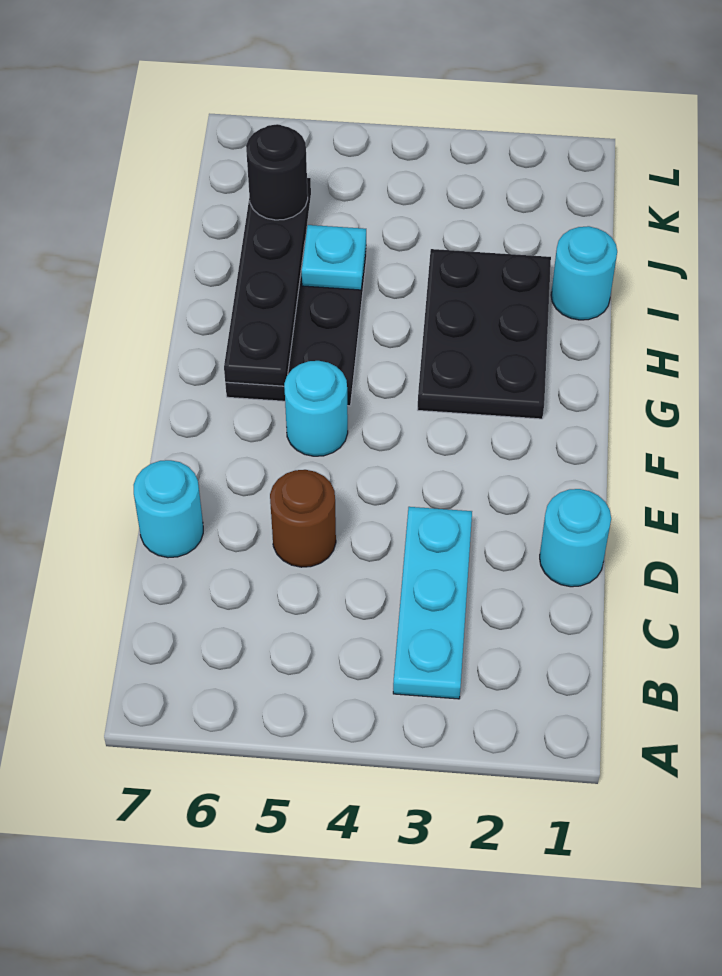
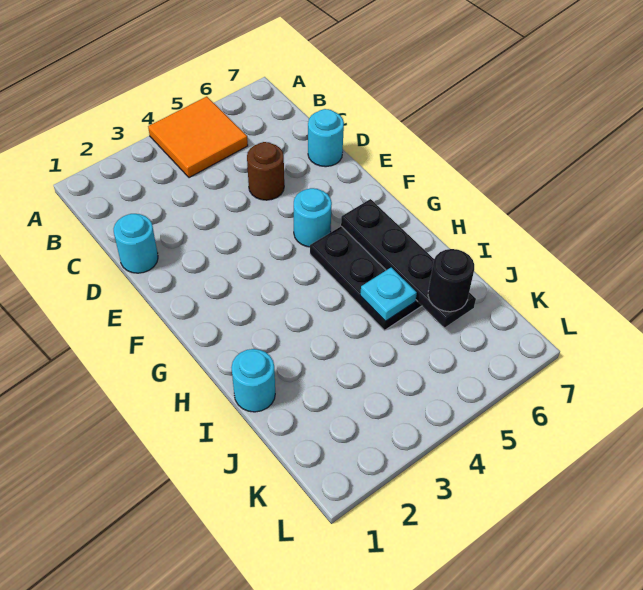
none -> orange 2x2 tile [148,97,248,178]
cyan 1x3 plate [393,507,472,699] -> none
black 2x3 plate [418,249,551,419] -> none

